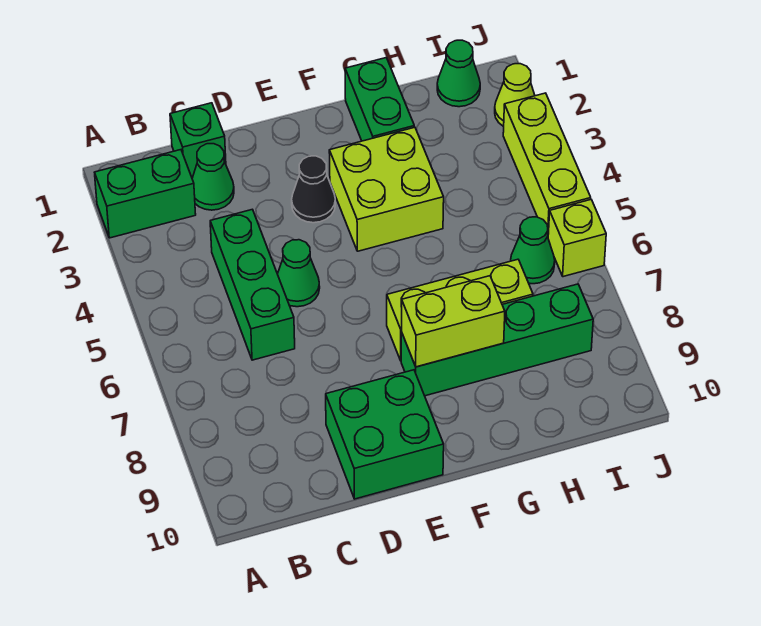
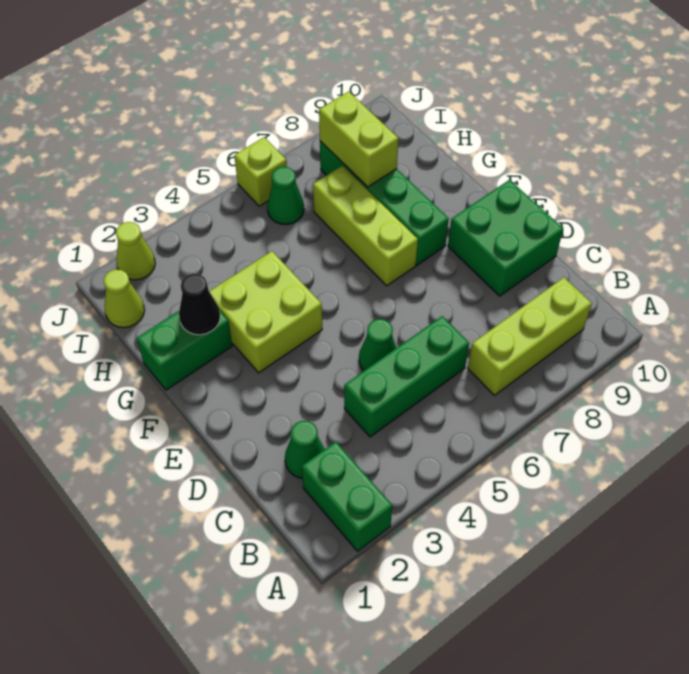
green 1x1 brick [170,103,226,177] -> none
black 1x1 cone [292,156,335,223] -> black 1x1 cone moved to [179,274,220,335]
lime 1x2 brick [402,276,505,367] -> lime 1x2 brick moved to [319,91,398,187]
green 1x1 cone [437,40,480,107] -> lime 1x1 cone [104,269,145,328]
lime 1x3 brick [503,93,591,234] -> lime 1x3 brick moved to [468,277,592,395]

